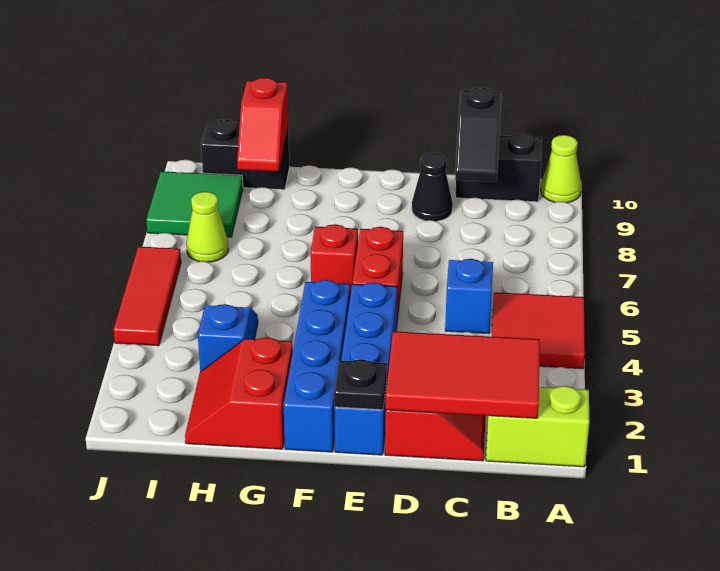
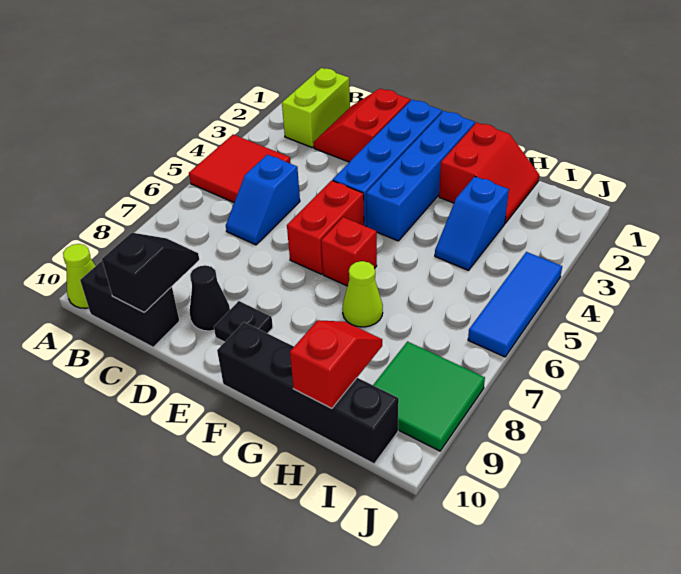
lime 1x2 brick [486,386,589,467] -> lime 1x2 brick turned to [282,68,350,147]
red 2x3 tile [386,331,540,418] -> none
black 1x1 plate [334,359,387,410] -> black 1x1 plate moved to [214,301,273,342]
black 1x2 brick [201,119,290,190] -> black 1x4 brick [217,322,399,464]
lime 1x1 cone [186,192,228,262] -> lime 1x1 cone moved to [342,261,383,327]
red 1x3 tile [114,247,181,346] -> blue 1x3 tile [468,252,562,357]

